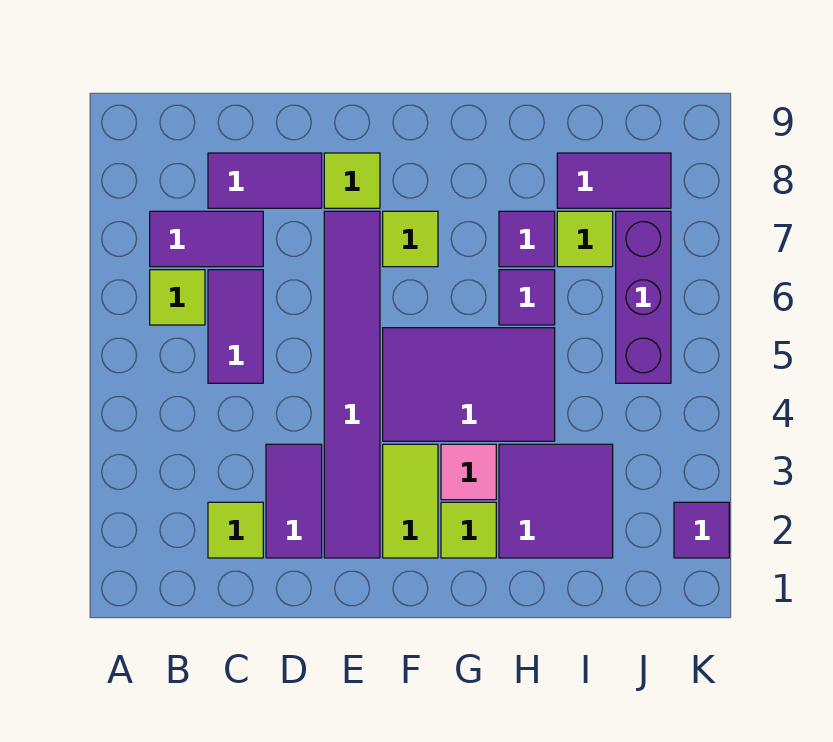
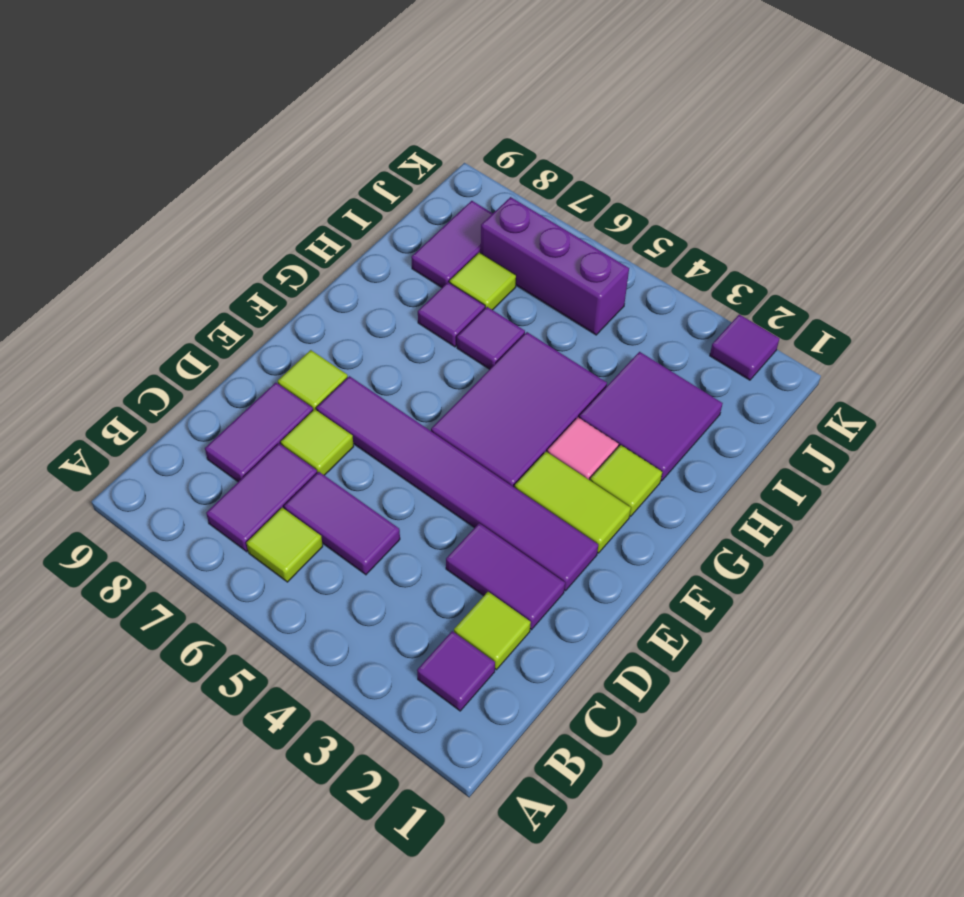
none -> purple 1x1 tile [417,631,495,711]
lime 1x1 tile [383,211,438,267] -> lime 1x1 tile moved to [281,409,354,475]

